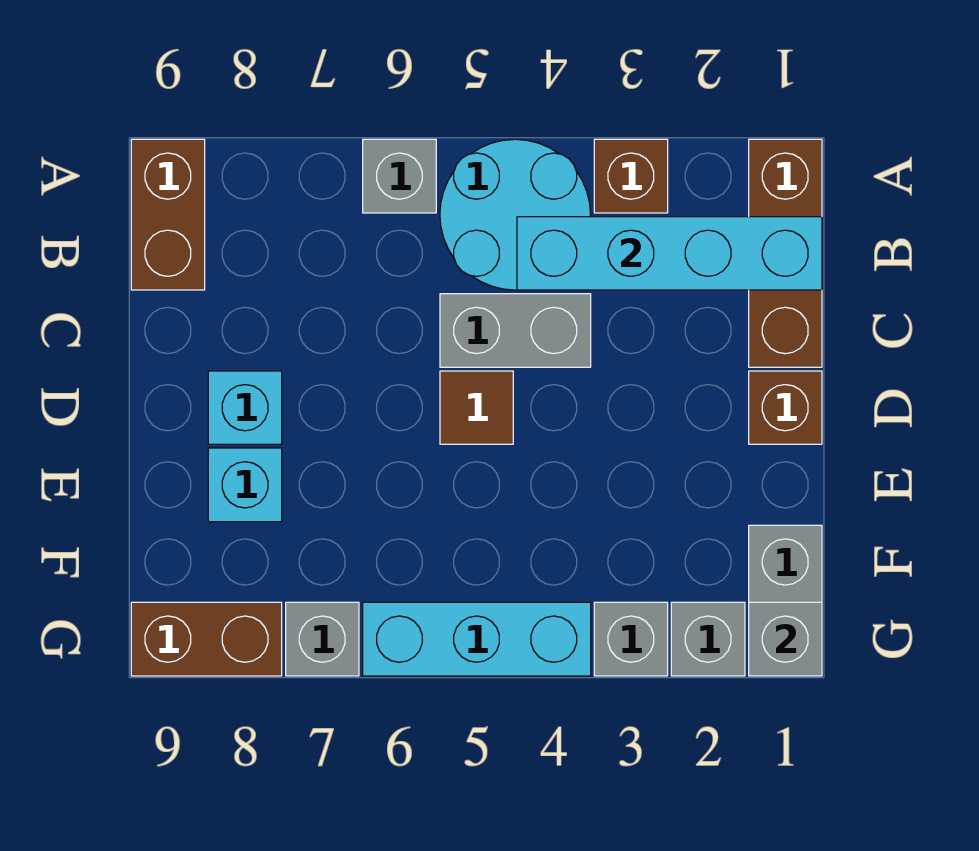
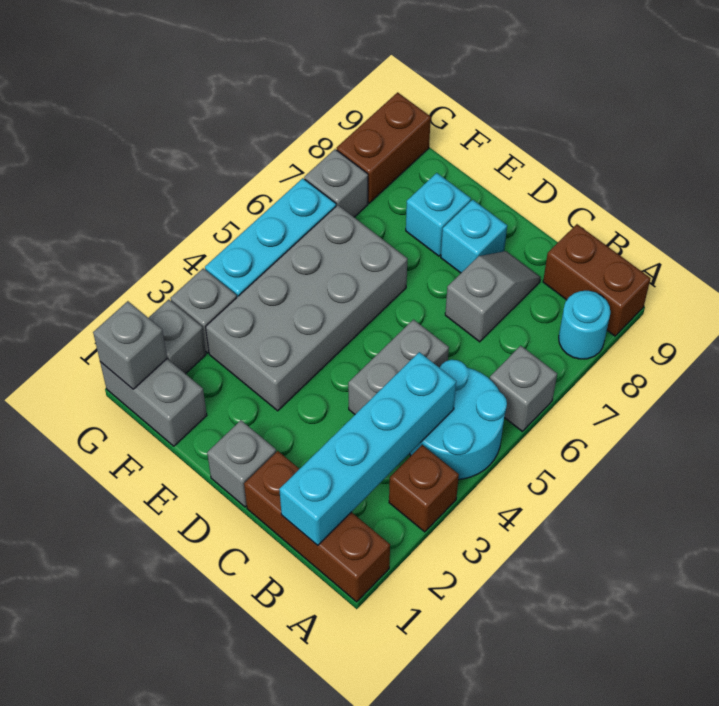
none -> cyan 1x1 round brick [559,291,610,359]
none -> grey 1x2 slope [445,251,541,342]
brown 1x1 brick [749,371,822,444] -> grey 1x1 brick [207,420,276,507]
brown 1x1 tile [440,371,513,444] -> none
none -> grey 2x4 brick [206,205,407,411]

